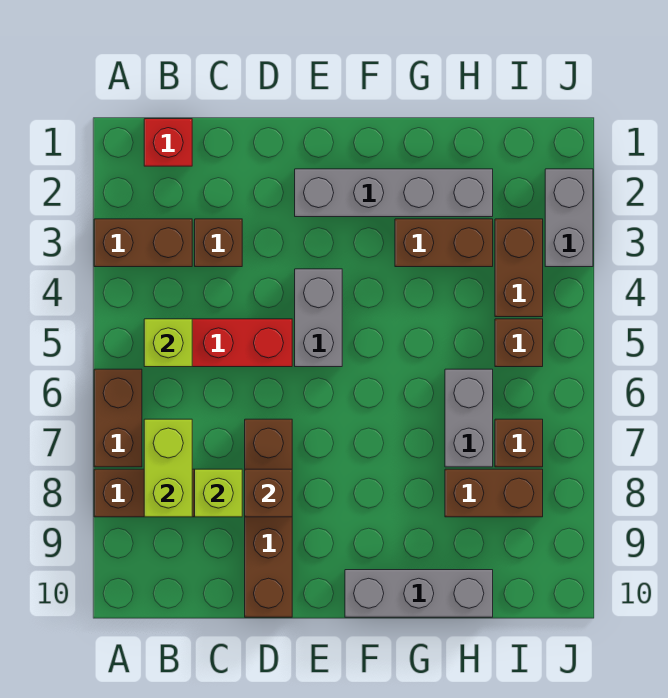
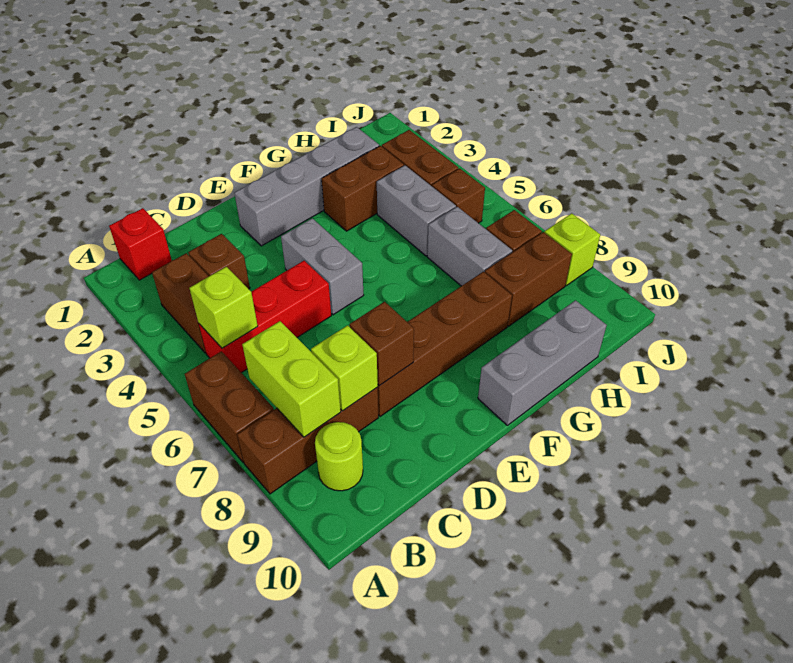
brown 1x2 brick [94,219,192,267] -> brown 1x2 brick turned to [152,253,209,353]
none -> lime 1x1 round brick [315,422,363,491]
brown 1x4 brick [245,419,292,617] -> brown 1x4 brick turned to [378,272,512,417]
grey 1x2 brick [545,169,593,267] -> grey 1x2 brick moved to [377,165,456,256]
none -> lime 1x1 brick [544,213,600,286]

